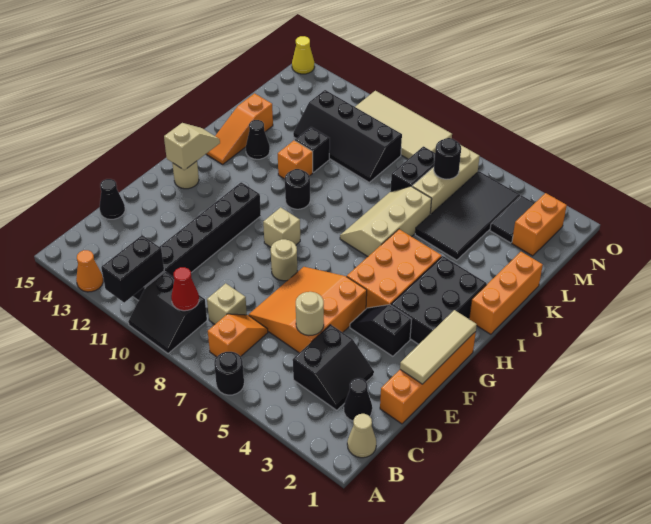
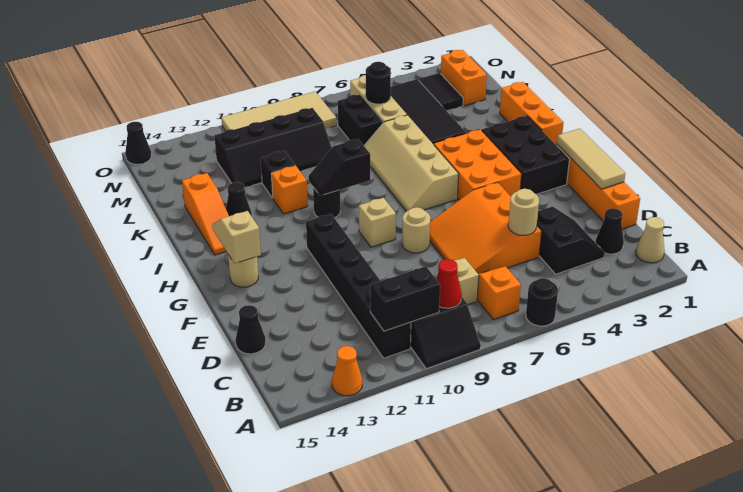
black 1x2 brick [101,235,164,303] -> black 1x2 brick turned to [370,266,440,331]
black 1x2 slope [350,305,412,356] -> black 1x2 slope moved to [308,139,370,196]
tan 2x3 slope [340,186,432,257] -> tan 2x4 slope [364,115,459,211]
yellow 1x1 cone [292,36,314,74] -> black 1x1 cone [125,122,151,164]

